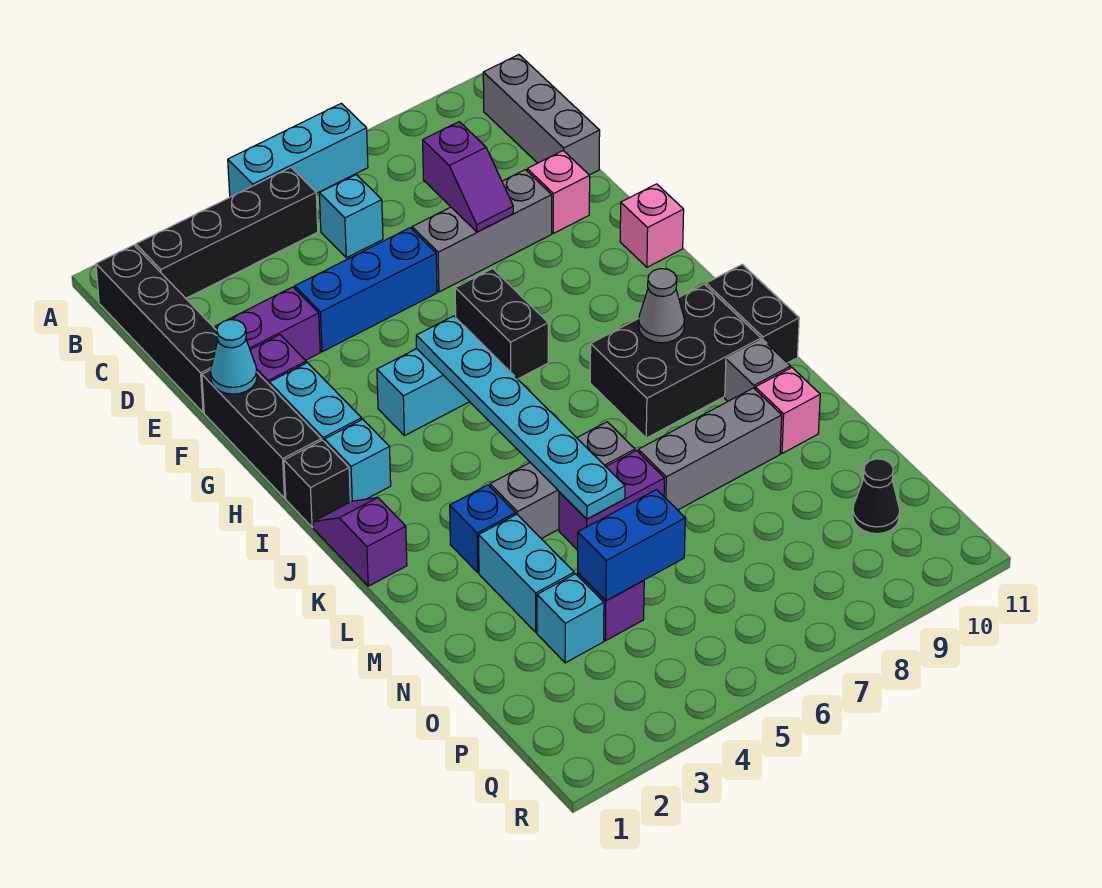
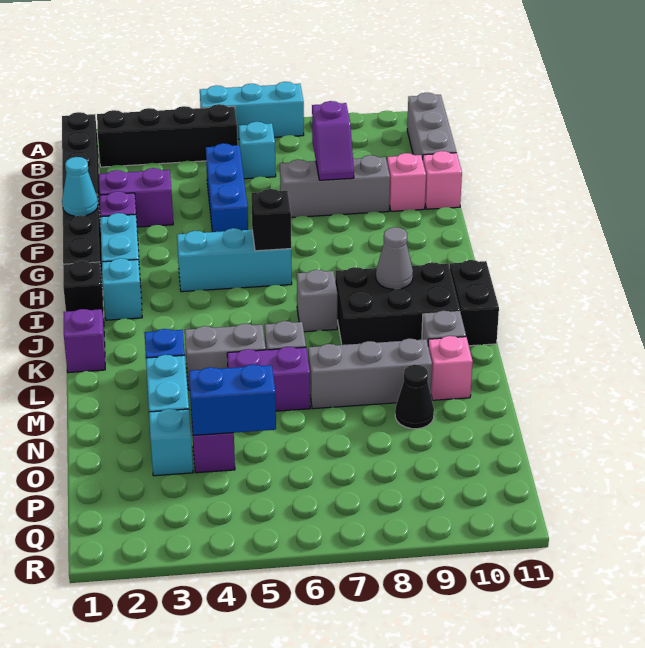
blue 1x3 brick [295,228,437,352] -> blue 1x3 brick turned to [206,143,248,232]
pink 1x1 brick [620,184,684,267] -> pink 1x1 brick moved to [423,151,462,209]
cyan 1x6 plate [416,316,625,519] -> none
black 1x2 brick [455,268,548,379] -> black 1x1 brick [251,189,291,251]
none -> grey 1x1 brick [297,270,337,332]
black 1x1 cone [853,459,900,534] -> black 1x1 cone moved to [395,365,434,429]

